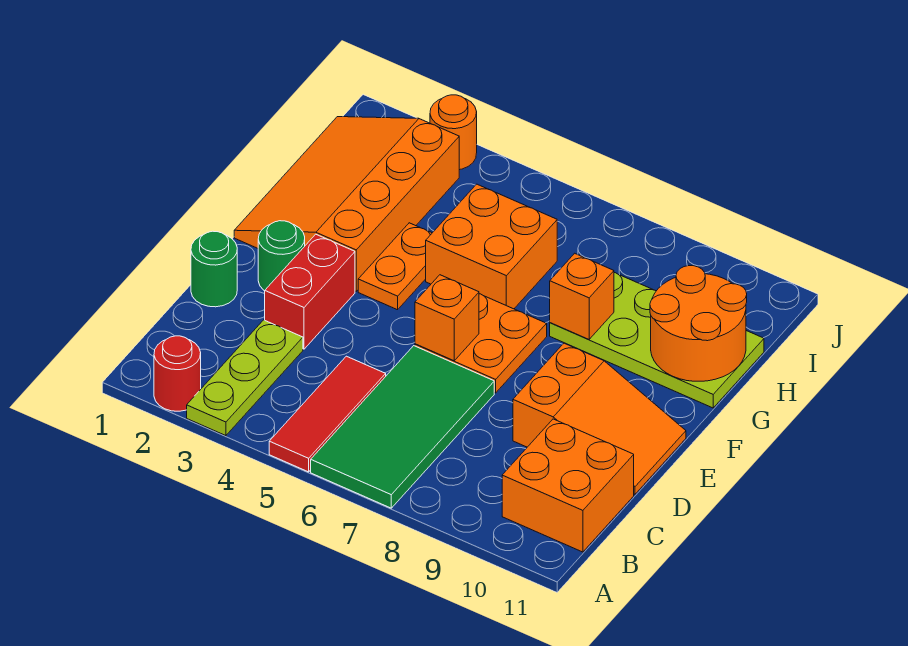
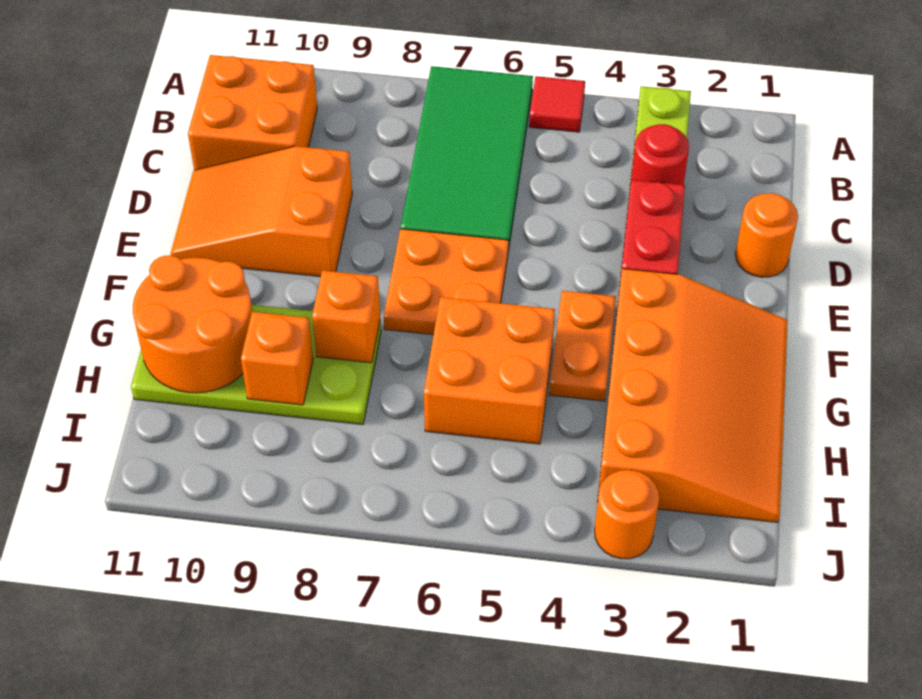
red 1x1 round brick [154,336,201,411] -> red 1x1 round brick moved to [630,124,689,185]
red 1x3 tile [269,356,386,472] -> red 1x1 tile [529,76,585,132]
green 1x1 round brick [191,231,237,307] -> orange 1x1 round brick [735,193,798,277]
green 1x1 round brick [258,221,305,291] -> none
orange 1x1 brick [415,275,479,361] -> orange 1x1 brick moved to [241,312,313,405]

